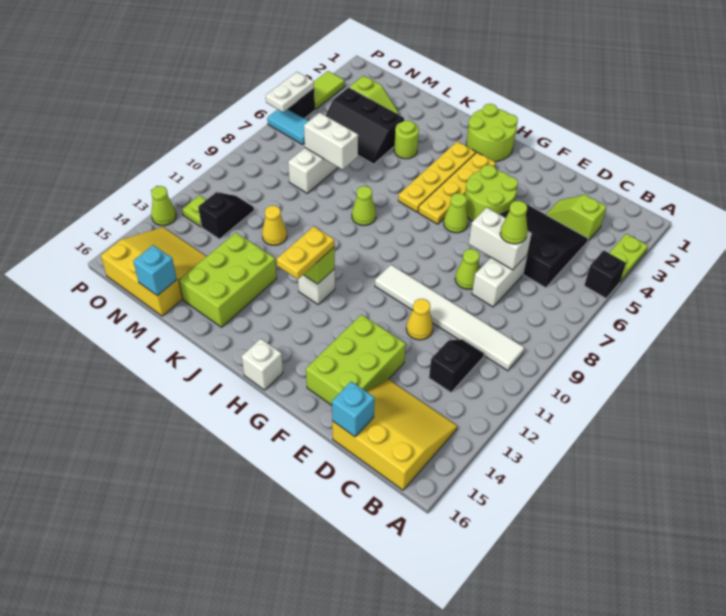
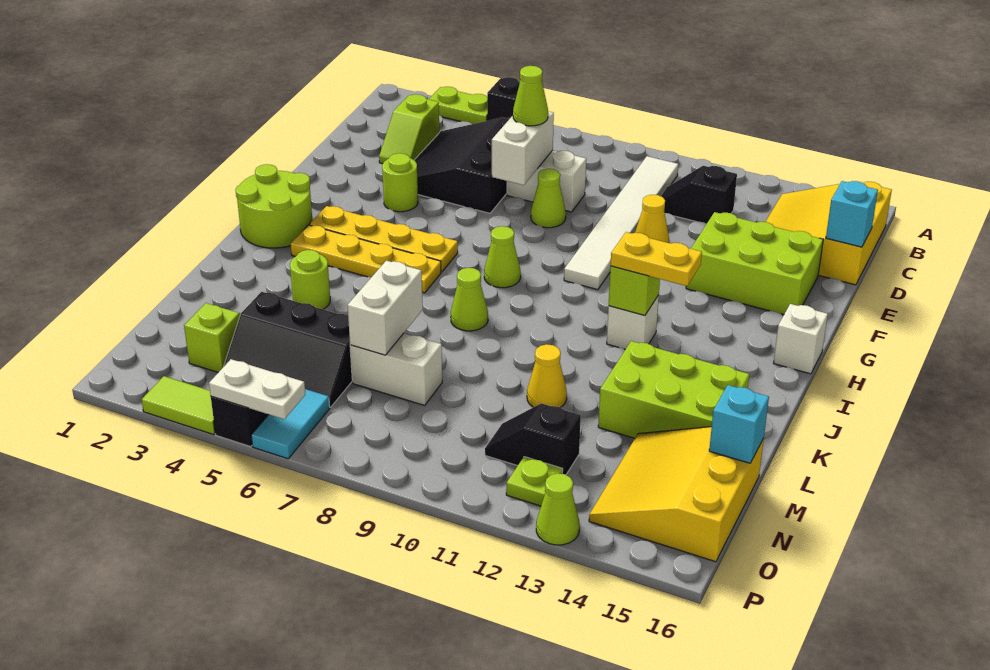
lime 2x2 round brick [465,165,518,221] -> lime 1x1 round brick [382,153,418,212]
lime 1x1 cone [444,193,468,233] -> lime 1x1 cone moved to [484,226,521,288]
black 2x3 slope [326,87,404,164] -> black 2x3 slope turned to [224,292,352,407]

